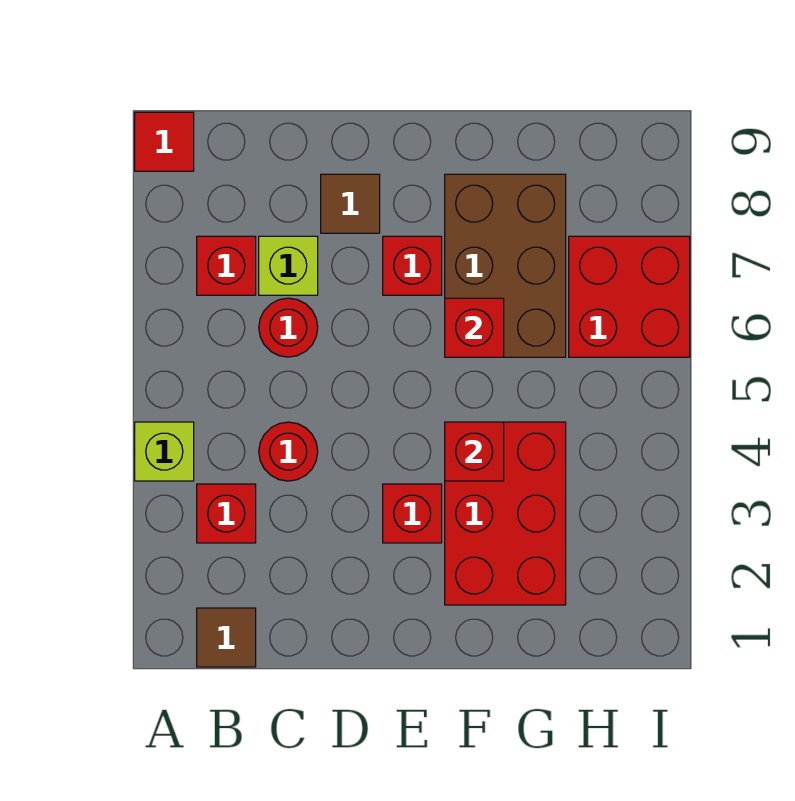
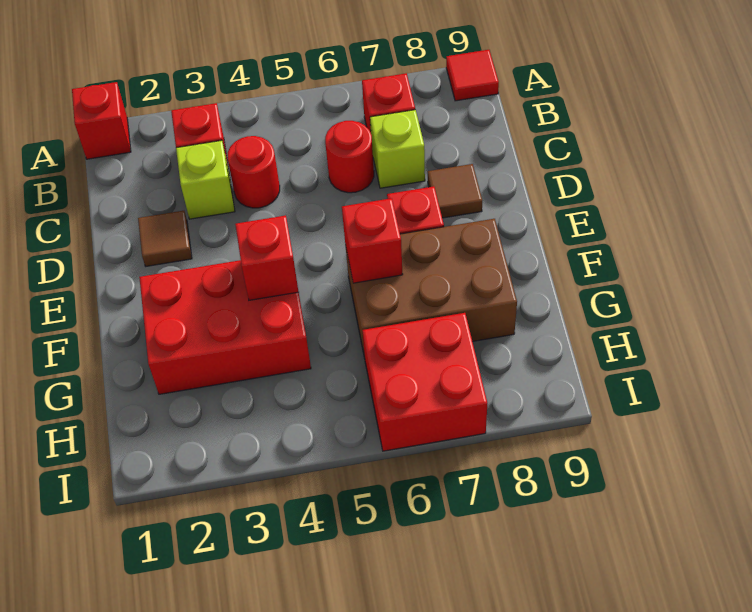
lime 1x1 brick [135,422,194,481] -> lime 1x1 brick moved to [176,140,235,219]
brown 1x1 tile [197,608,256,667] -> brown 1x1 tile moved to [138,211,192,266]
red 1x1 brick [383,484,442,543] -> red 1x1 brick moved to [72,82,131,159]

